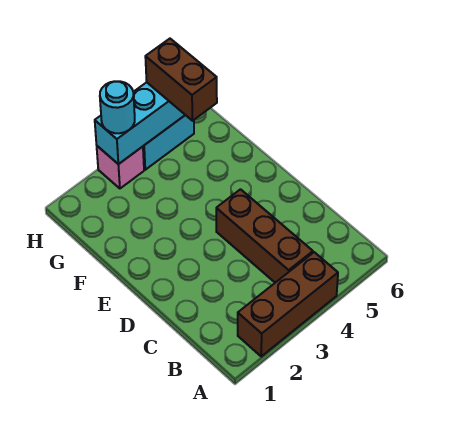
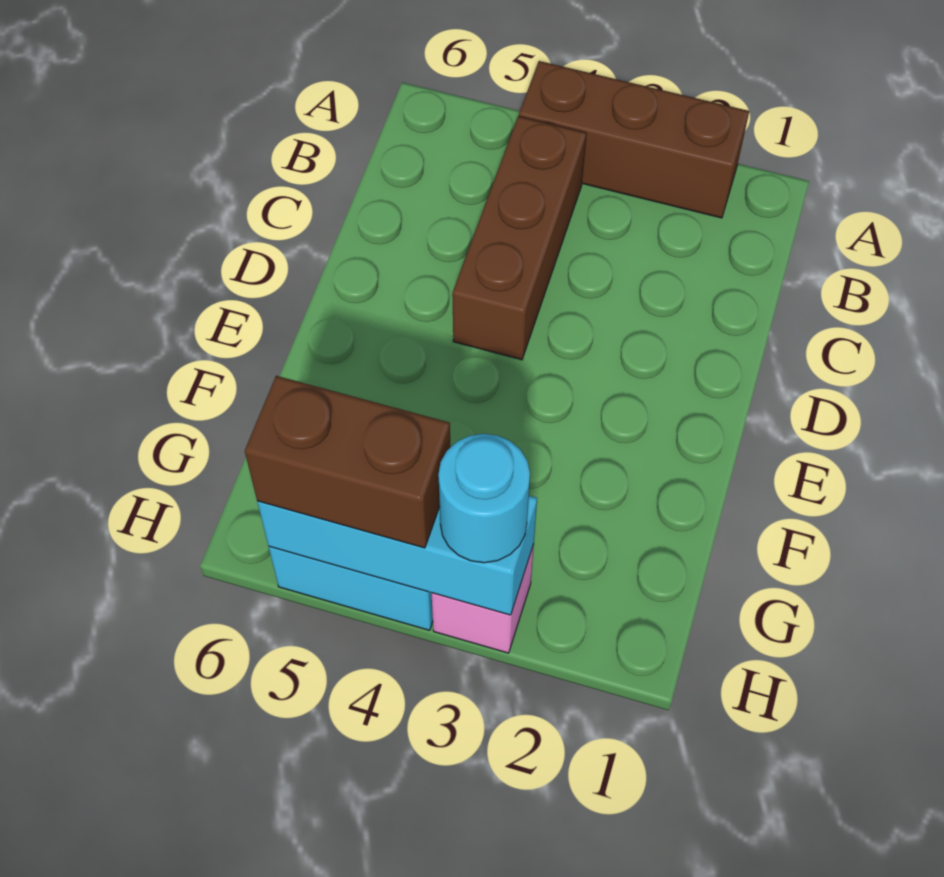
brown 1x2 brick [145,39,217,121] -> brown 1x2 brick turned to [245,376,450,548]

